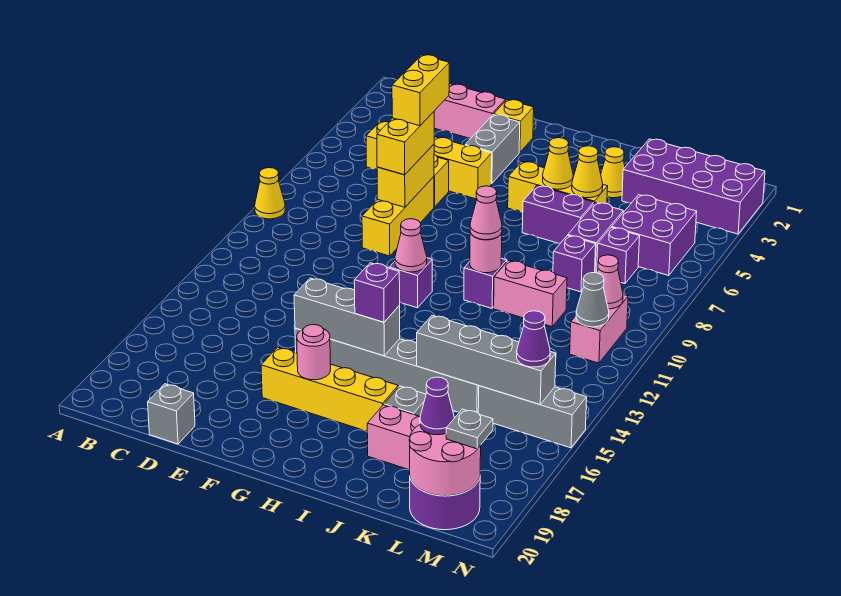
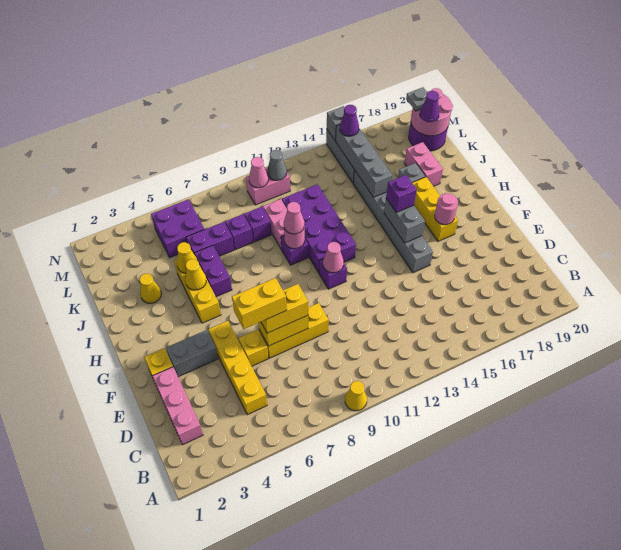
grey 1x1 brick [148,384,195,444] -> grey 1x1 brick moved to [327,106,345,141]
grey 1x3 brick [294,278,400,356] -> grey 1x2 brick [384,199,425,243]
yellow 1x4 brick [261,347,398,431] -> yellow 1x3 brick [412,177,458,241]
purple 2x4 brick [622,139,765,234] -> purple 2x4 brick moved to [282,184,356,273]
purple 1x1 brick [597,227,640,284] -> purple 1x1 brick moved to [244,207,272,242]

